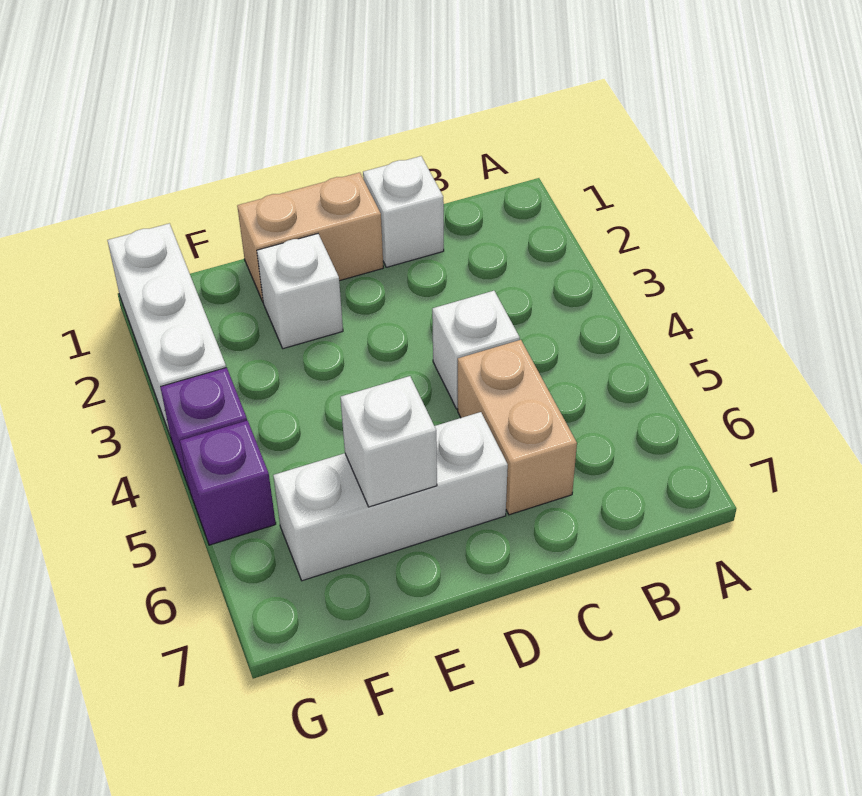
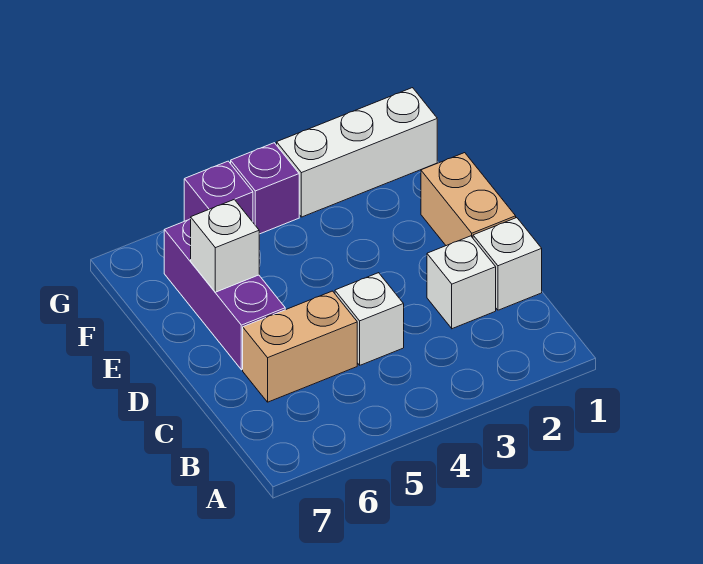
white 1x3 brick [273,412,508,581] -> purple 1x3 brick [164,219,285,370]
white 1x1 brick [257,234,343,349] -> white 1x1 brick moved to [427,236,496,329]

